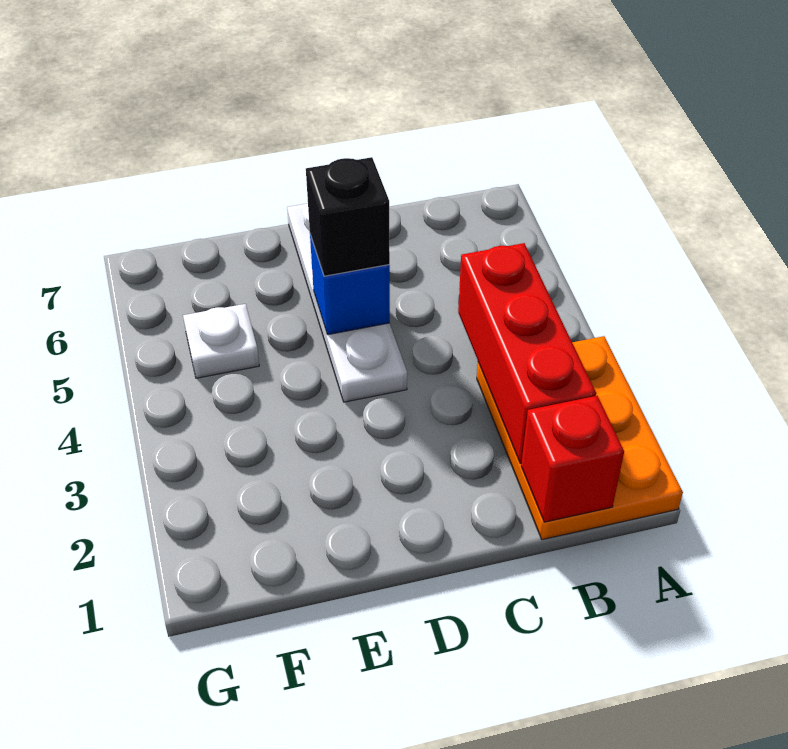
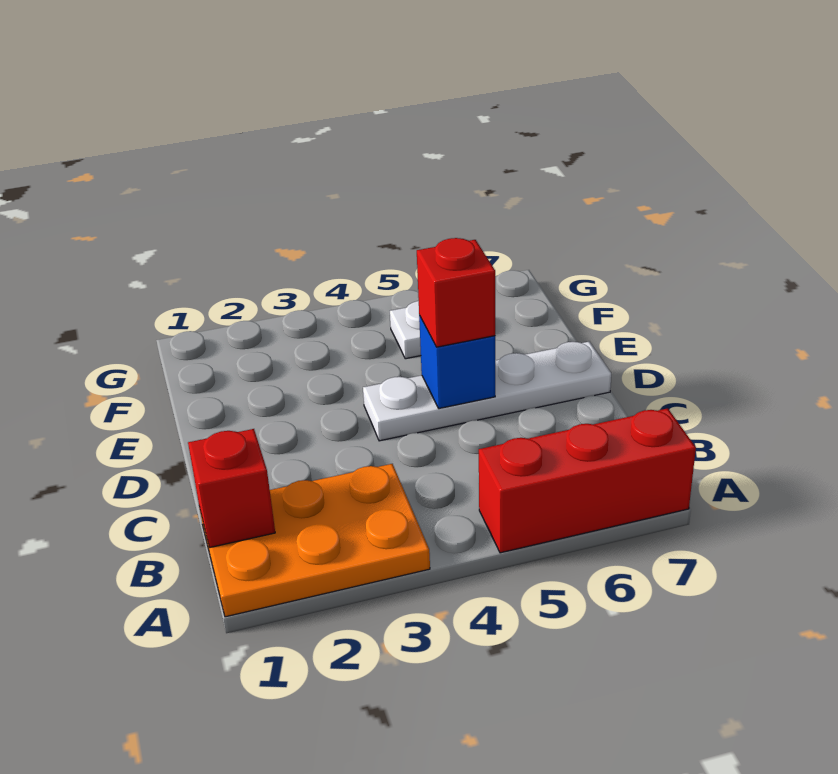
red 1x3 brick [458,243,596,464] -> red 1x3 brick moved to [479,408,696,553]
black 1x1 brick [306,157,390,276] -> red 1x1 brick [417,238,495,347]

